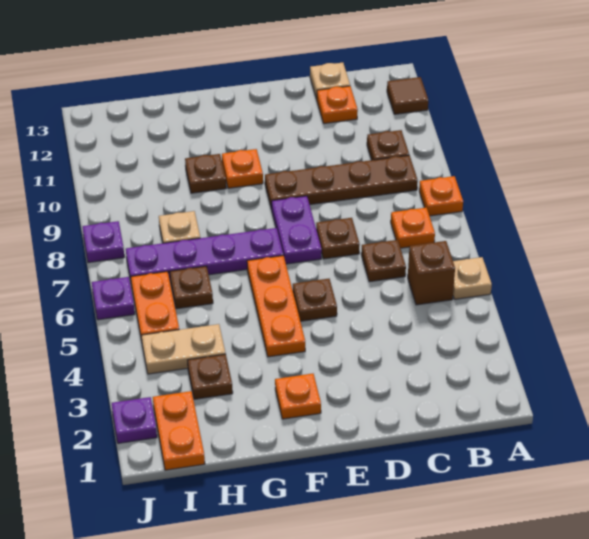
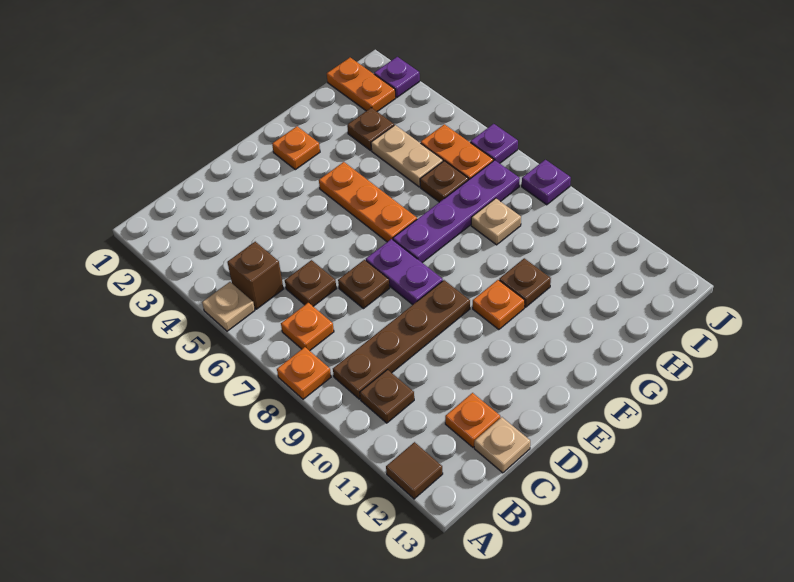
brown 1x1 plate [293,279,337,321] -> none
tan 1x2 plate [141,324,226,374] -> tan 1x2 plate turned to [371,125,443,187]

